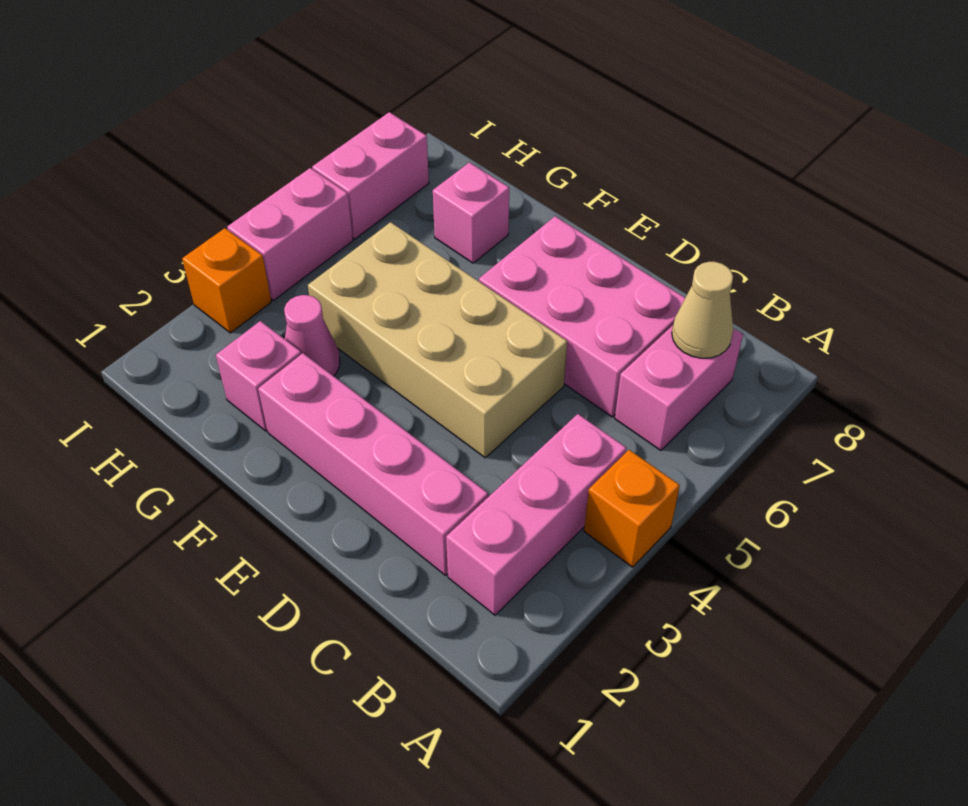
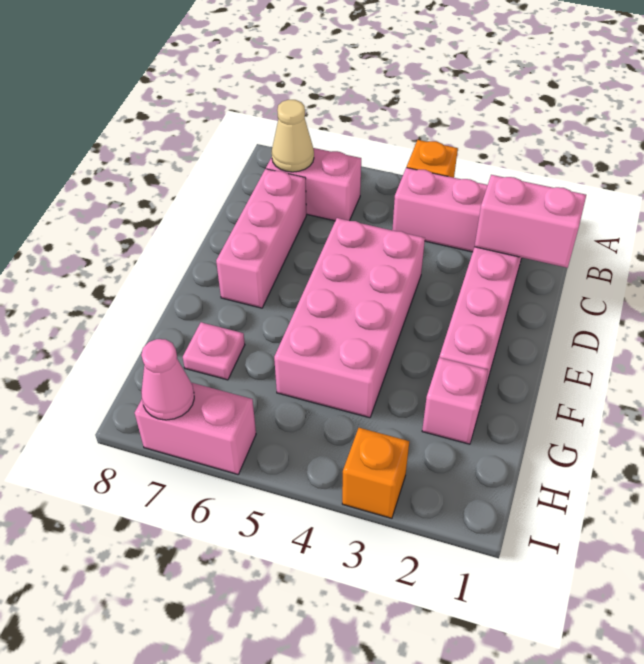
pink 2x3 brick [479,216,685,417] -> pink 1x3 brick [216,169,306,308]
tan 2x4 brick [308,222,567,458] -> pink 2x4 brick [274,218,425,418]
pink 1x1 cone [284,295,340,376] -> pink 1x1 cone moved to [141,339,194,420]
pink 1x1 brick [433,162,509,263] -> pink 1x1 plate [183,322,245,380]
pink 1x2 brick [227,168,353,300] -> pink 1x2 brick moved to [474,175,586,268]

